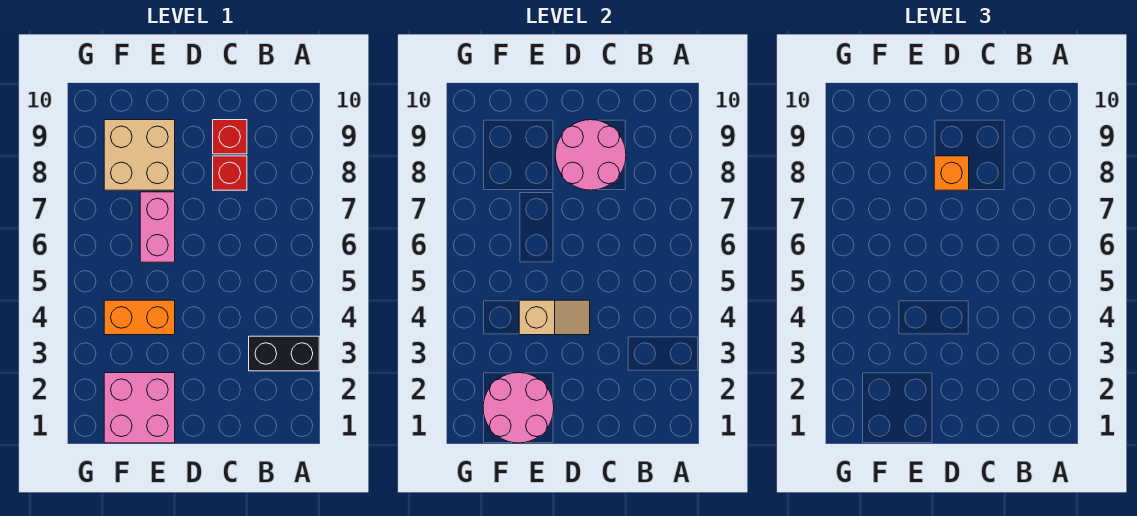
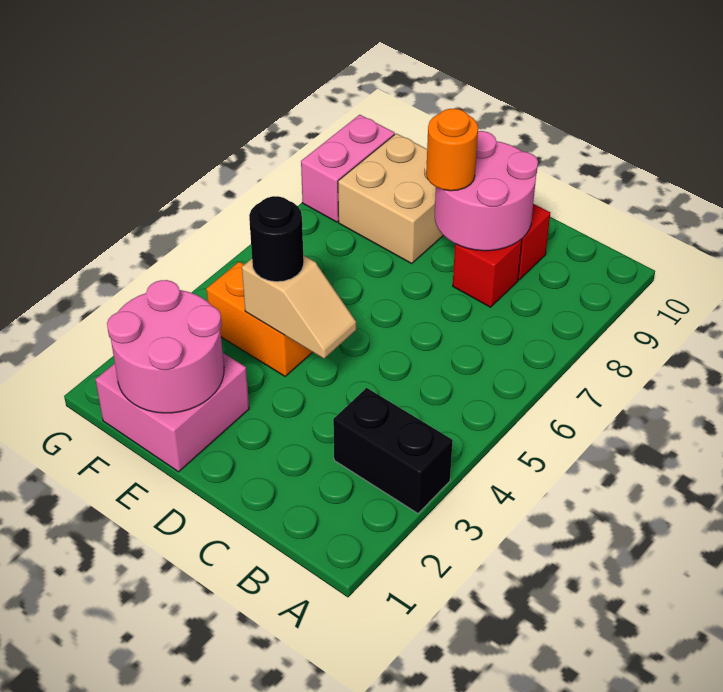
orange 1x1 brick [934,156,969,190] -> orange 1x1 round brick [426,109,478,191]
none -> black 1x1 round brick [249,196,304,282]
pink 1x2 brick [140,192,175,262] -> pink 1x2 brick moved to [301,115,395,222]

